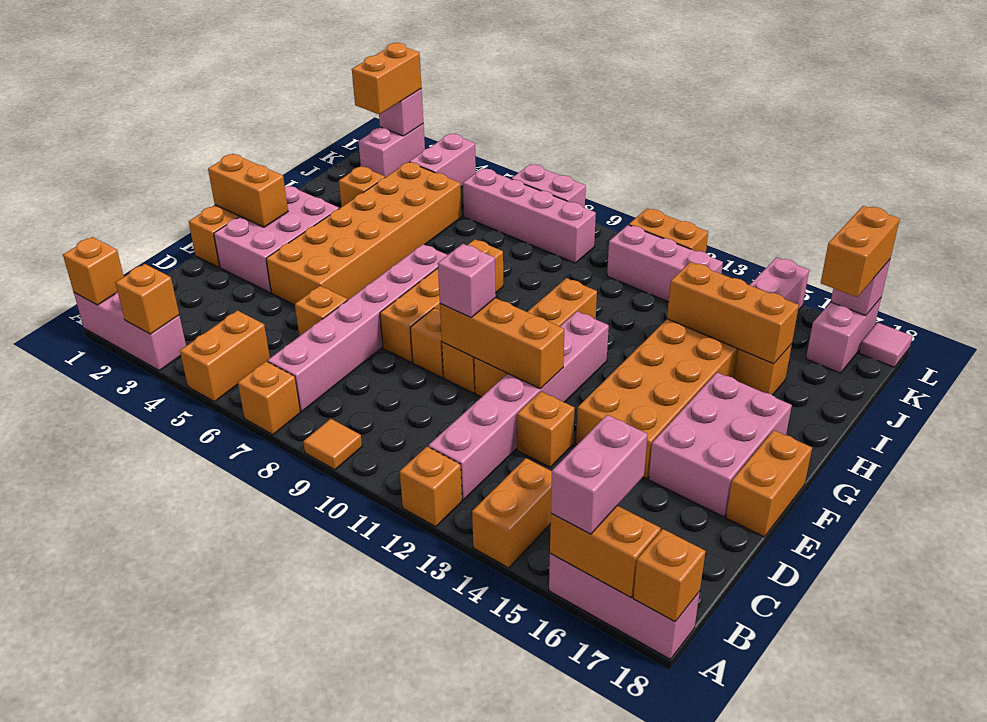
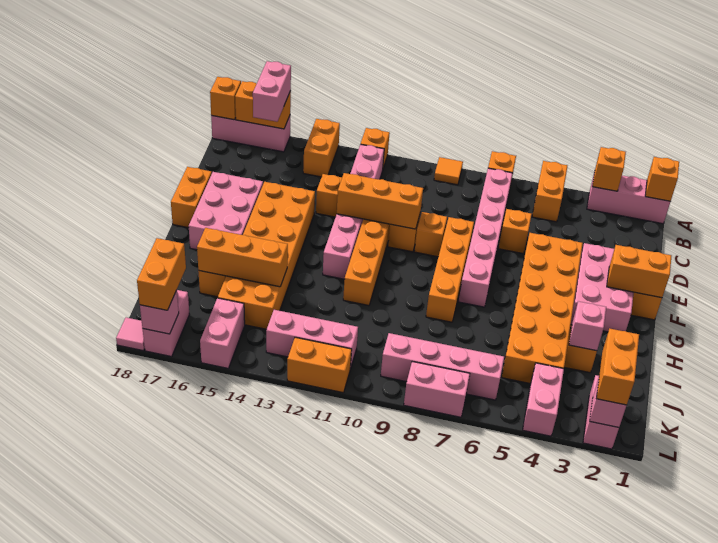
pink 1x1 brick [438,244,496,317] -> pink 1x1 brick moved to [569,301,606,351]

